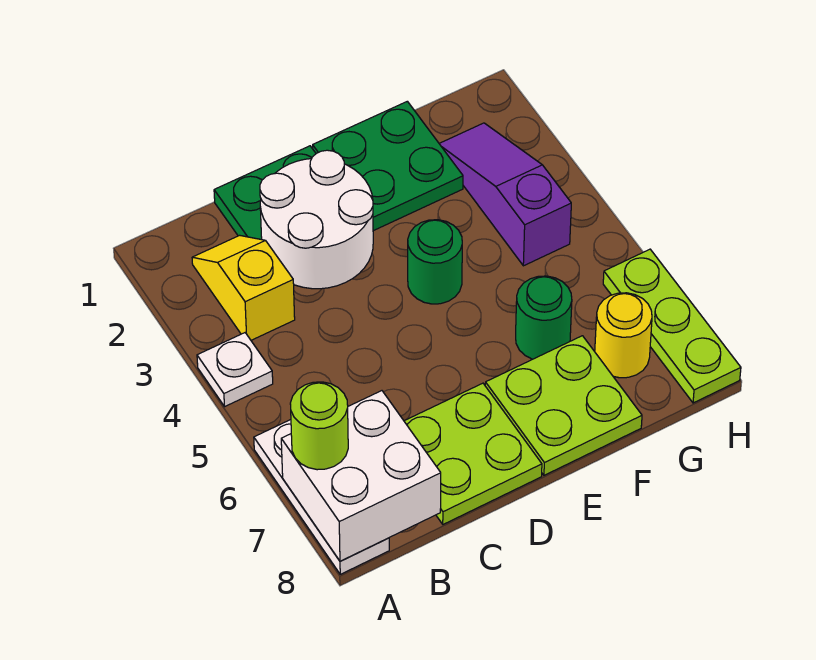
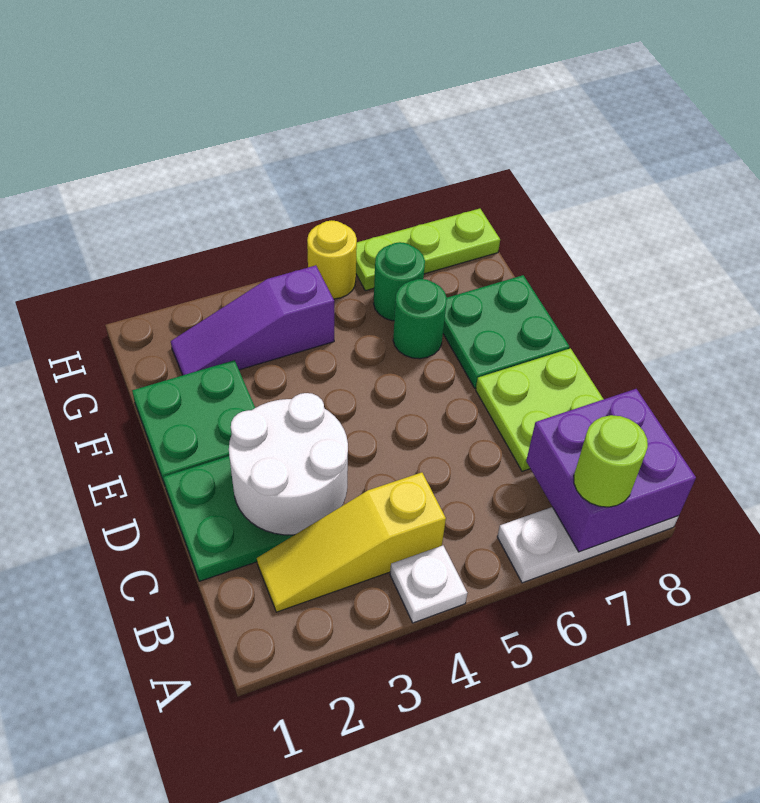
white 2x2 brick [281,391,441,561] -> purple 2x2 brick [526,389,696,552]
yellow 1x2 slope [192,235,295,340] -> yellow 1x3 slope [257,472,446,612]
green 1x1 round brick [408,220,462,304] -> green 1x1 round brick moved to [373,242,425,321]
lime 2x2 plate [485,336,642,475] -> green 2x2 plate [443,275,569,388]
yellow 1x1 round brick [595,293,652,378] -> yellow 1x1 round brick moved to [307,220,357,299]

